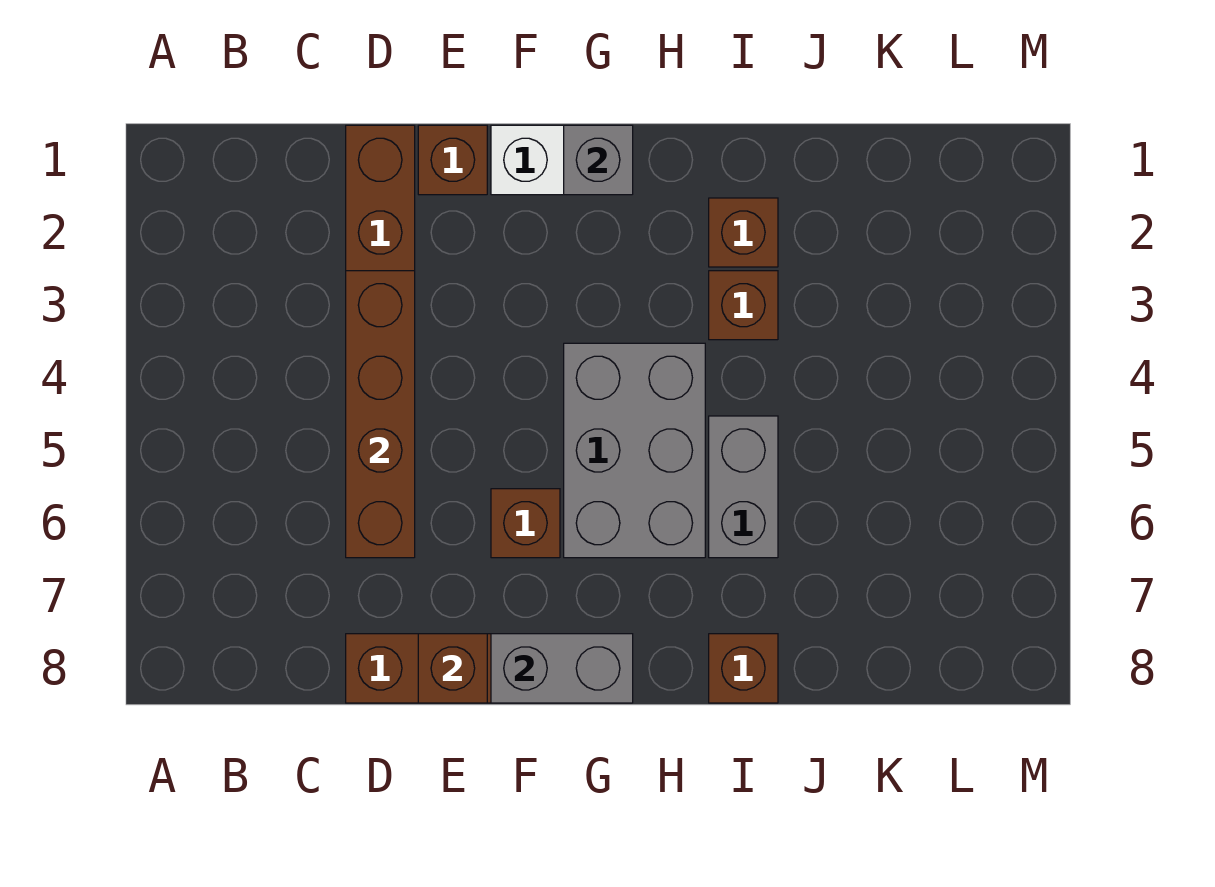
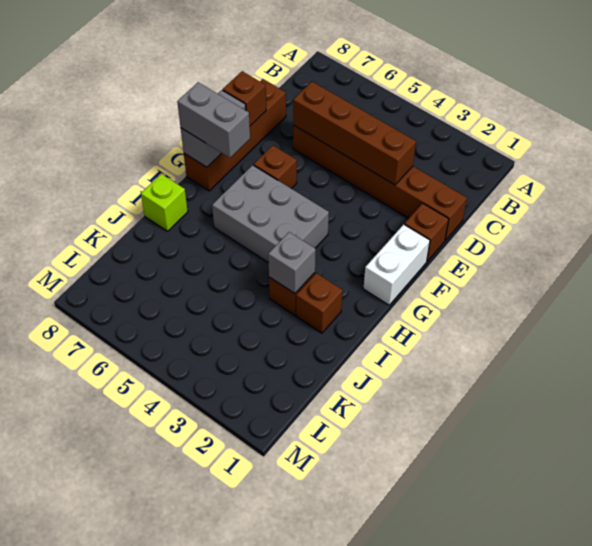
grey 1x1 brick [564,125,633,195] -> grey 1x1 brick moved to [268,232,316,293]
grey 1x2 brick [709,416,778,558] -> grey 1x2 brick moved to [177,82,250,158]
brown 1x1 brick [709,634,778,703] -> lime 1x1 brick [141,174,188,231]

